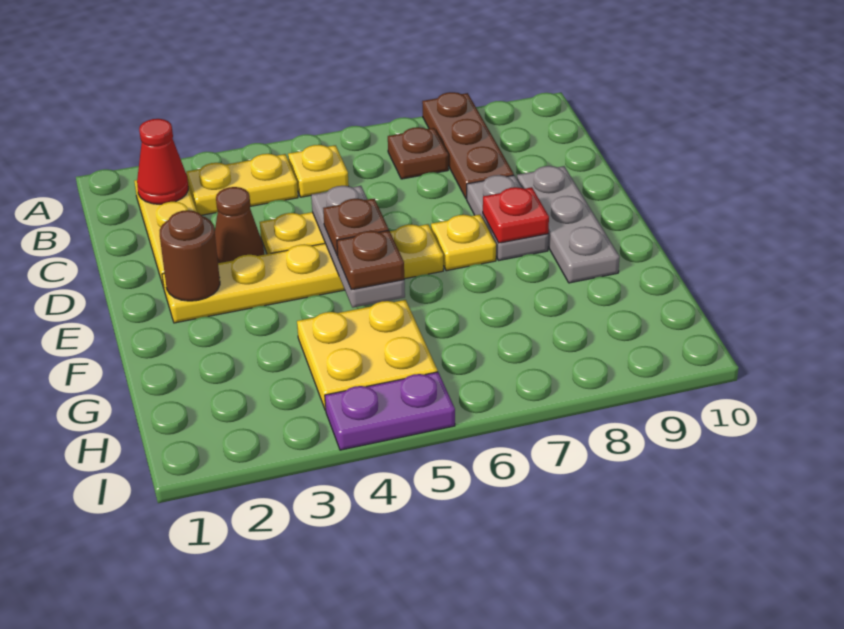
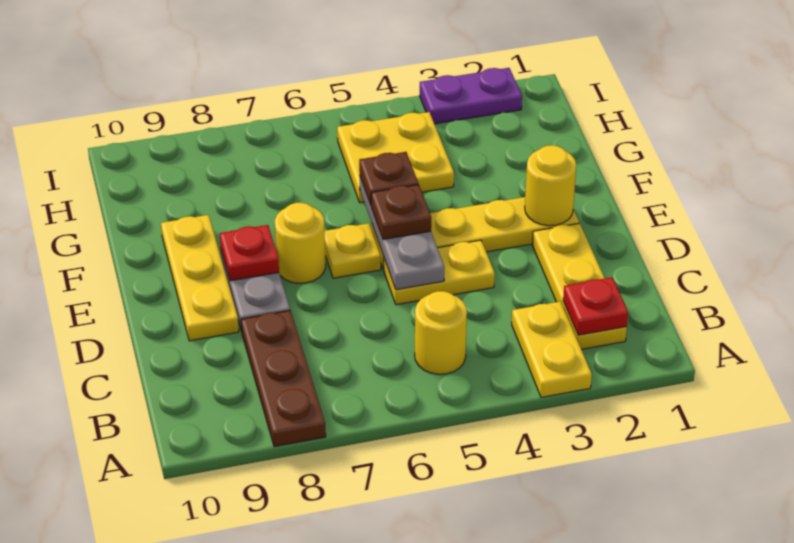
red 1x1 cone [137,119,188,204] -> red 1x1 plate [563,277,628,335]
yellow 1x2 plate [186,154,298,215] -> yellow 1x2 plate turned to [512,301,592,397]
yellow 1x1 plate [288,145,349,197] -> yellow 1x1 round brick [415,291,467,374]
brown 1x1 plate [388,127,448,179] -> none
brown 1x1 cone [215,187,264,263] -> none
grey 1x3 plate [517,166,620,283] -> yellow 1x3 plate [161,215,239,341]
brown 1x1 round brick [160,210,220,301] -> yellow 1x1 round brick [525,145,576,226]
yellow 1x1 plate [431,215,496,271] -> yellow 1x1 round brick [275,203,326,283]
purple 1x2 plate [325,372,455,450] -> purple 1x2 plate moved to [420,68,522,124]

